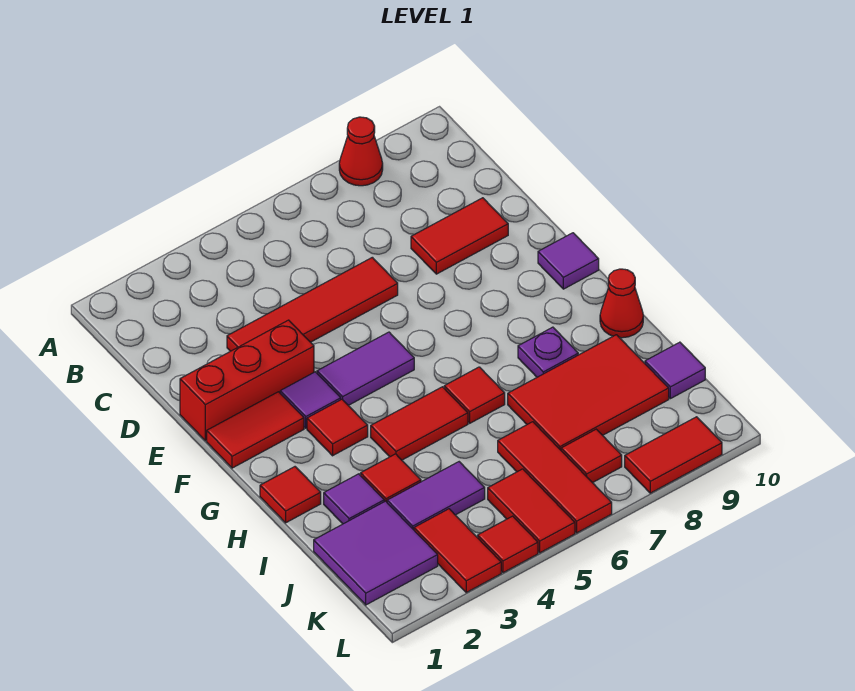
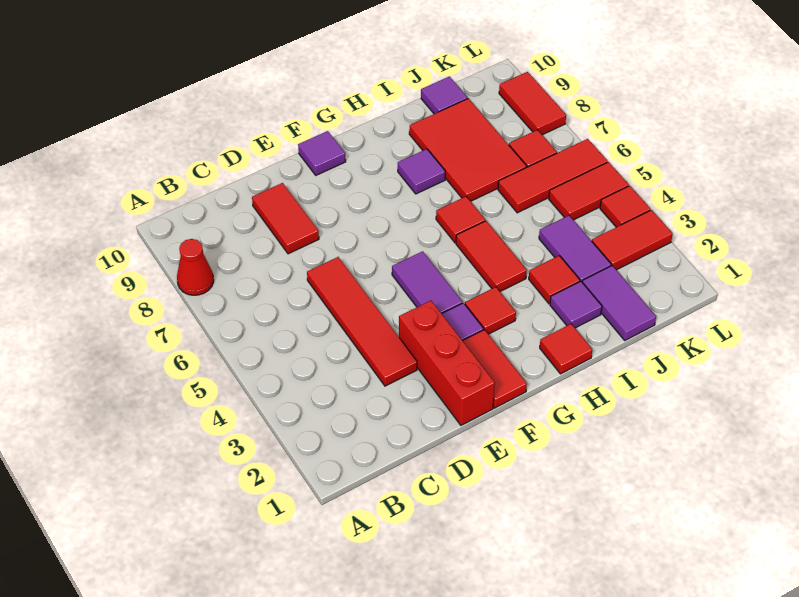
purple 1x1 plate [518,327,578,377] -> purple 1x1 tile [398,149,445,194]
red 1x1 cone [600,269,643,338] -> none
purple 2x2 tile [314,501,438,605] -> purple 1x2 tile [582,265,656,340]

